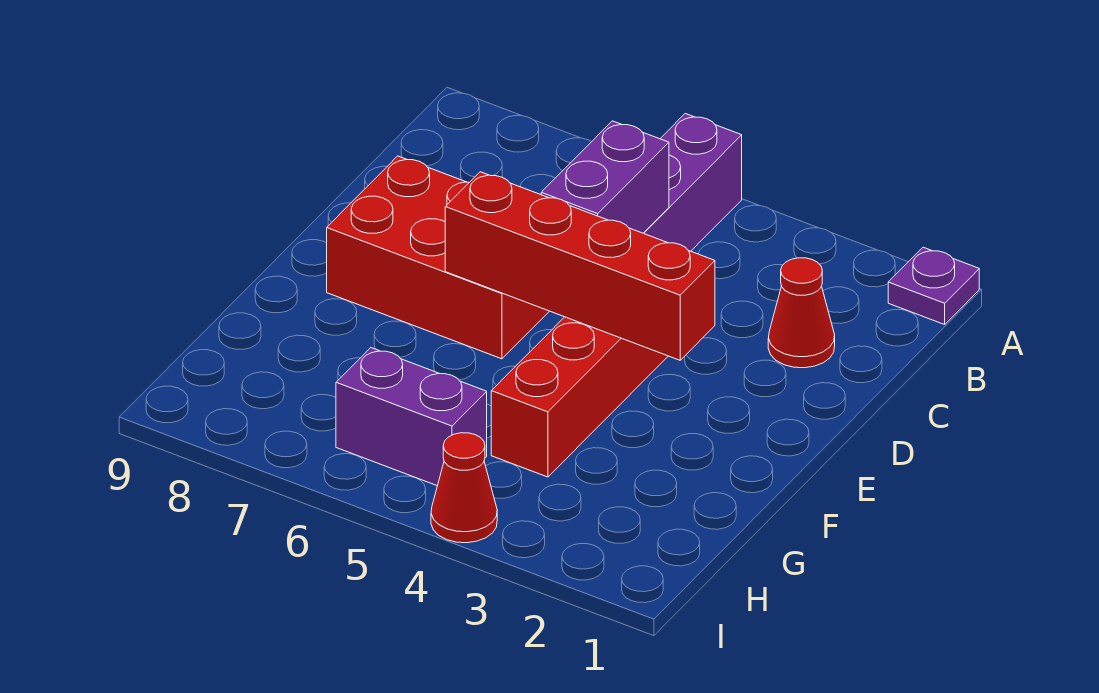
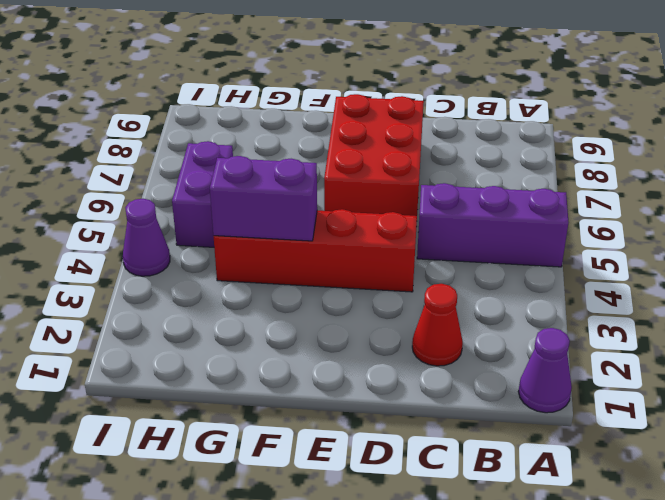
purple 1x1 plate [888,247,979,324] -> purple 1x1 cone [518,328,572,413]
purple 1x2 brick [541,121,669,233] -> purple 1x2 brick moved to [210,156,317,241]
red 1x4 brick [445,172,715,360] -> none
red 1x1 cone [431,433,497,543] -> purple 1x1 cone [123,199,170,276]

